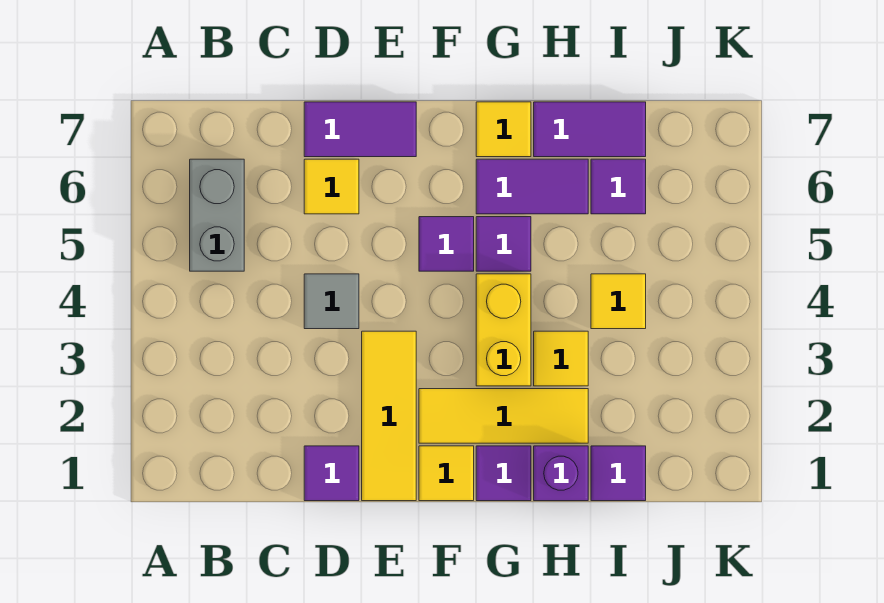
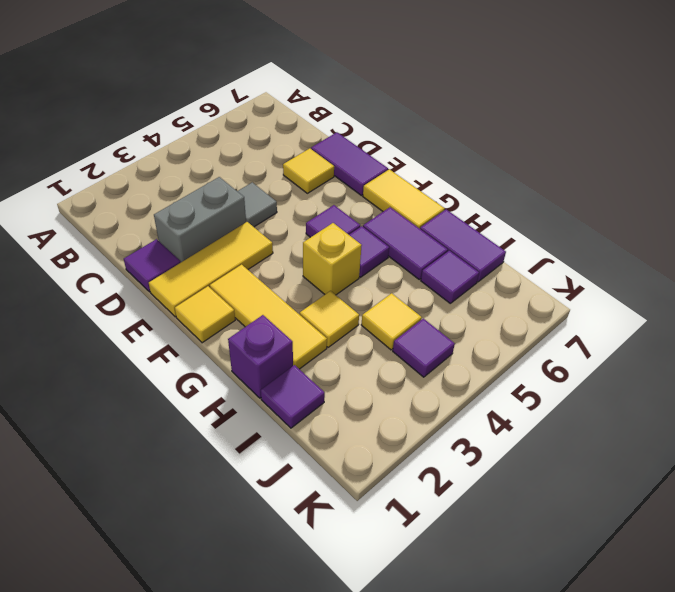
grey 1x2 brick [190,159,244,271] -> grey 1x2 brick moved to [154,177,246,262]
purple 1x1 tile [476,446,531,501] -> purple 1x1 tile moved to [393,318,455,377]
yellow 1x2 brick [476,274,531,386] -> yellow 1x1 brick [303,223,362,295]
yellow 1x1 tile [476,102,531,157] -> yellow 1x2 tile [363,169,445,229]

